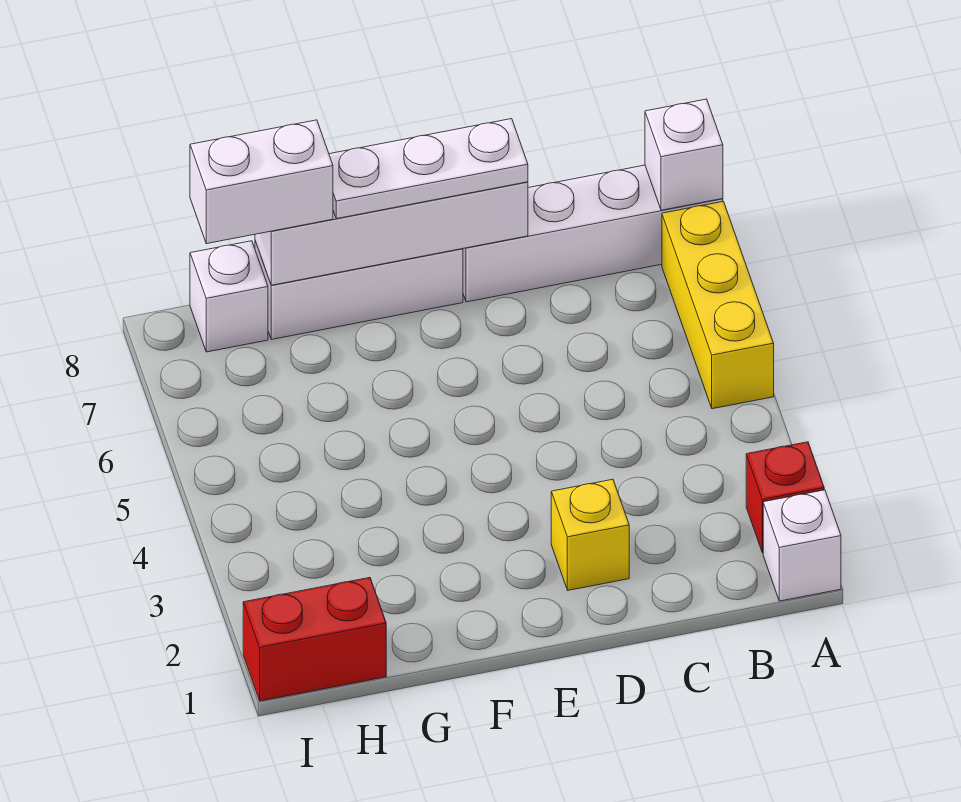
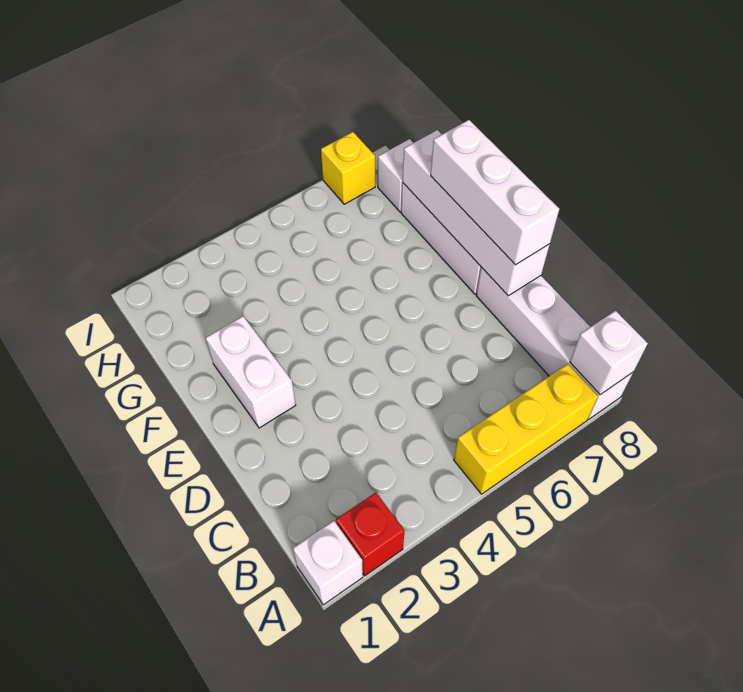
yellow 1x1 brick [551,479,629,590] -> yellow 1x1 brick moved to [321,132,375,204]
white 1x3 plate [329,119,528,219] -> white 1x3 brick [431,120,559,265]
white 1x2 brick [190,120,333,244] -> white 1x2 brick moved to [206,316,296,428]
red 1x2 brick [243,578,386,701] -> none

